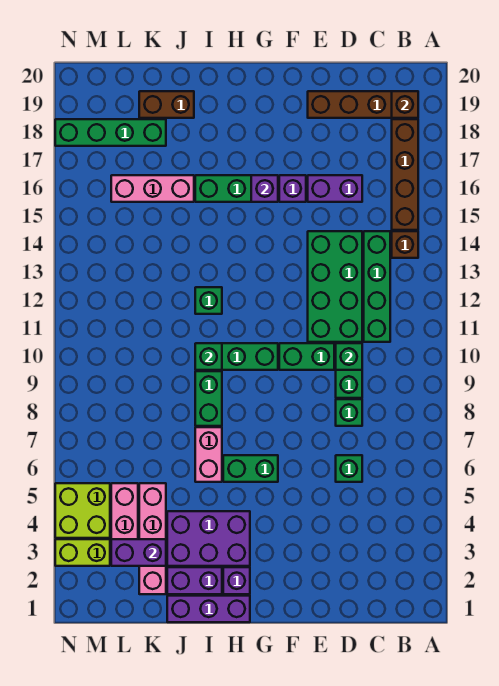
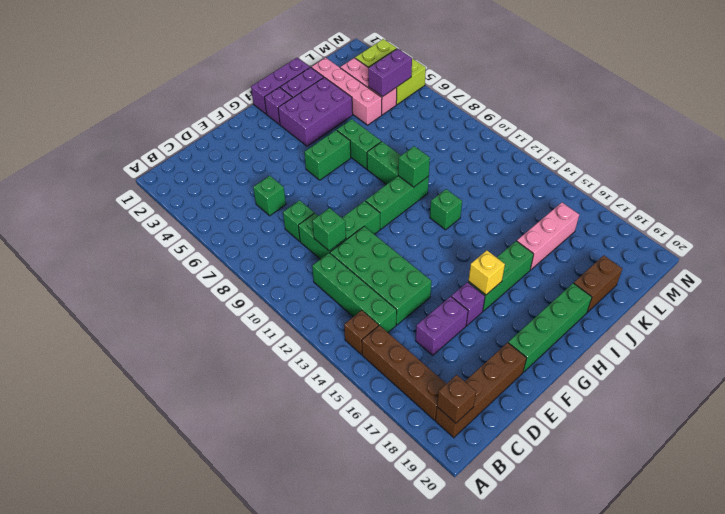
purple 1x1 brick [251,175,278,202] -> yellow 1x1 brick [468,250,505,295]
pink 1x2 brick [195,427,222,482] -> green 1x2 brick [337,119,381,169]
purple 1x2 brick [111,539,166,566] -> purple 1x2 brick moved to [368,49,412,97]
green 1x4 brick [55,119,166,146] -> green 1x4 brick moved to [508,283,592,372]

